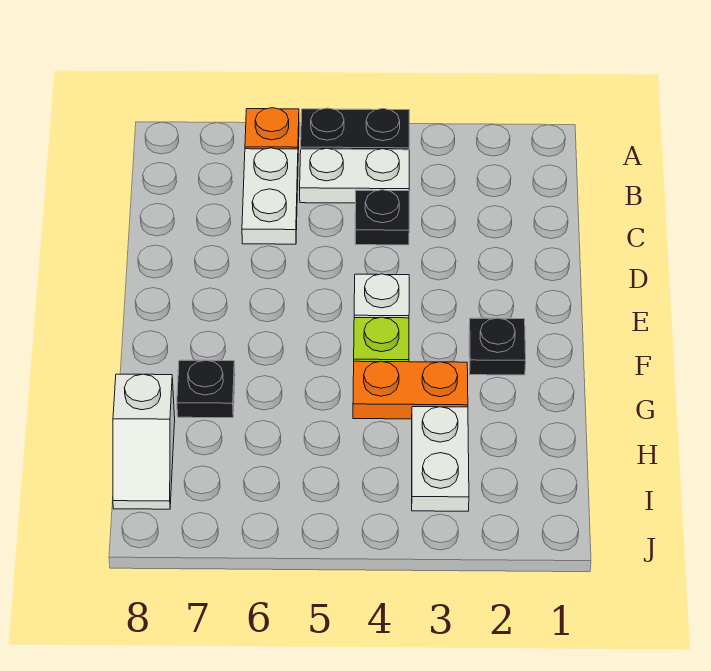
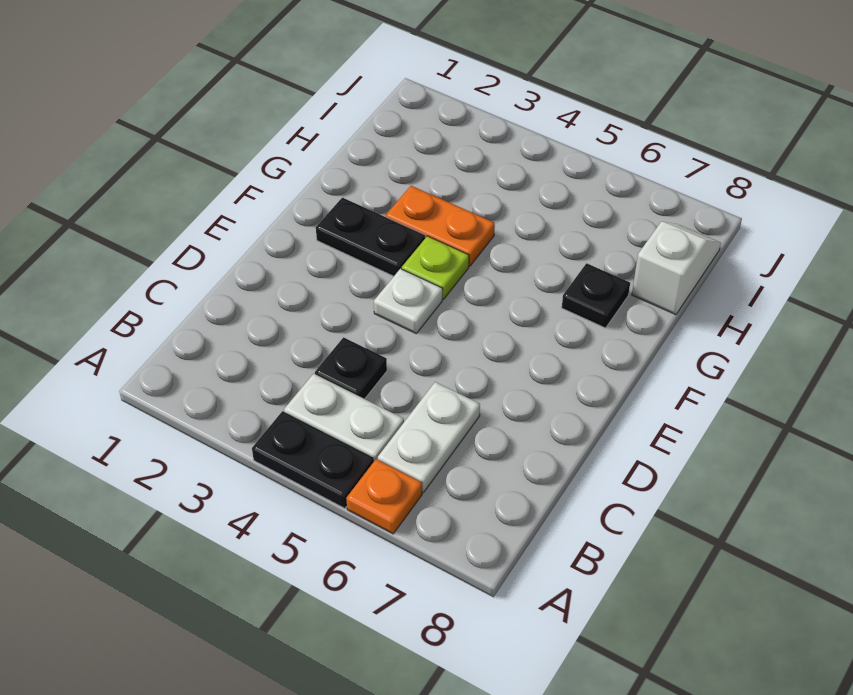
black 1x1 plate [469,318,526,375] -> black 1x2 plate [316,198,425,276]
white 1x2 plate [412,407,469,511] -> none

